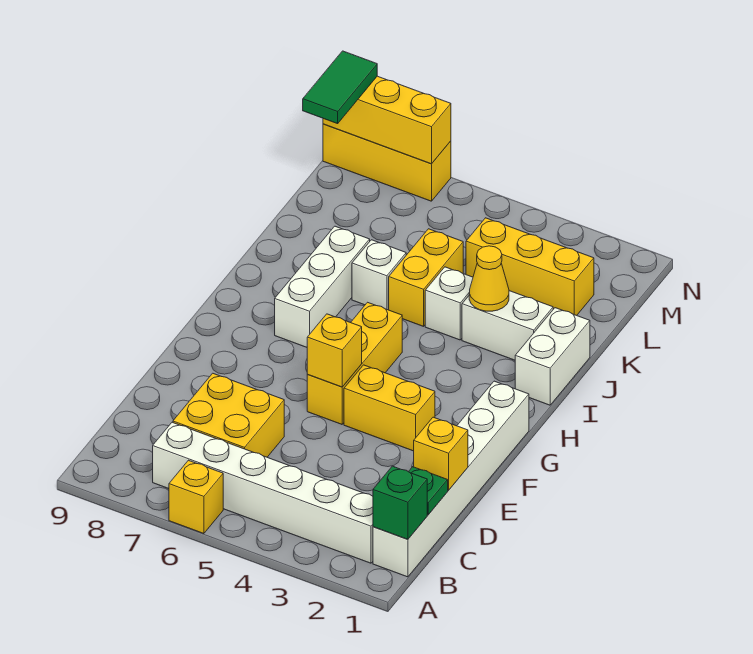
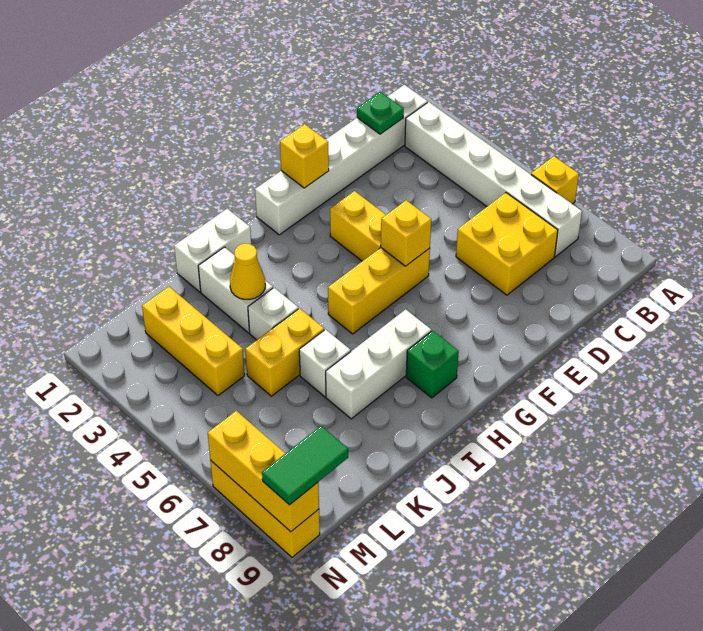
green 1x1 brick [373,466,427,540] -> green 1x1 brick moved to [406,331,459,398]
yellow 1x1 brick [414,417,468,490] -> yellow 1x1 brick moved to [280,124,329,188]

